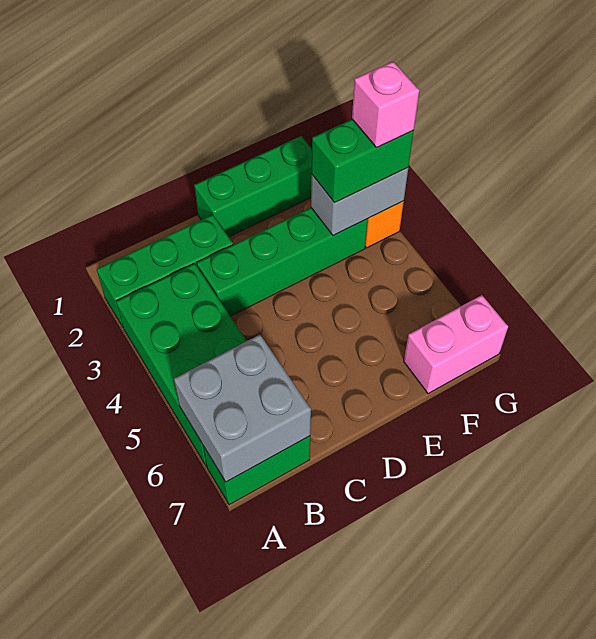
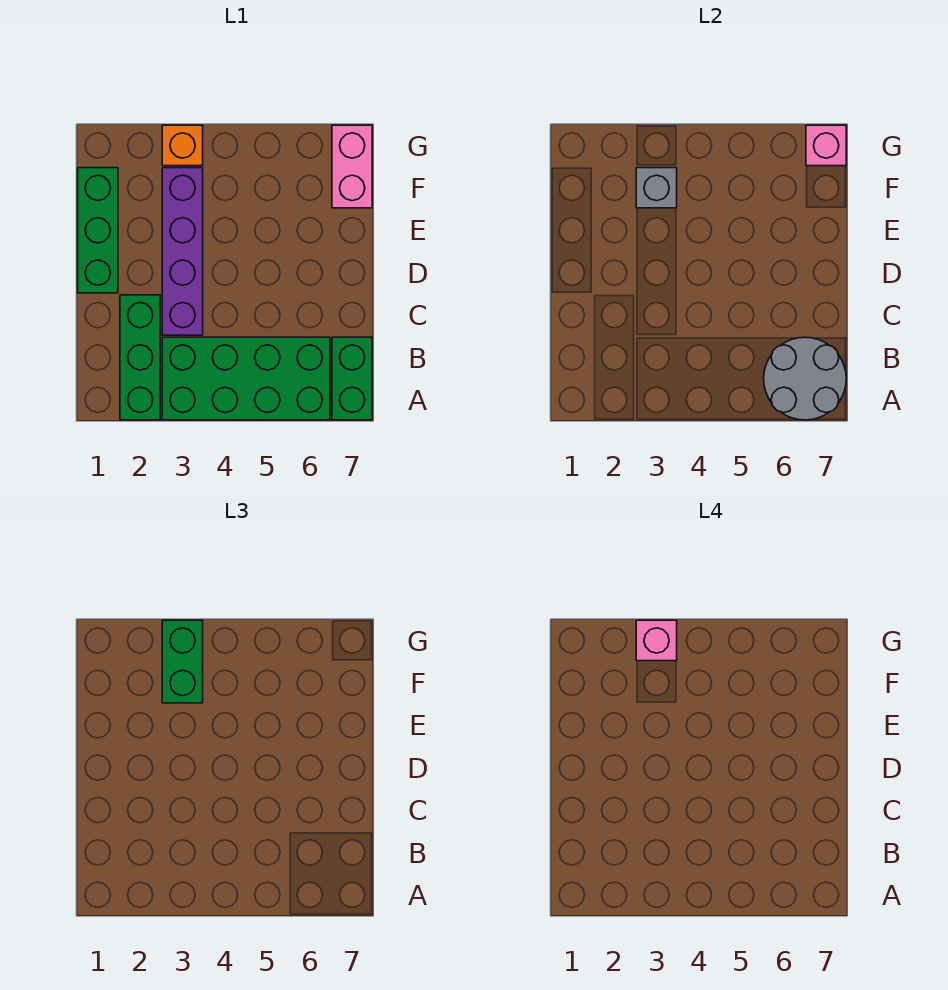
grey 2x2 brick [174,335,311,482] -> grey 2x2 round brick [764,337,846,420]
green 1x4 brick [197,208,368,316] -> purple 1x4 brick [162,168,203,335]
grey 1x2 brick [311,168,408,235] -> grey 1x1 brick [636,168,677,208]
none -> pink 1x1 brick [806,125,846,166]

